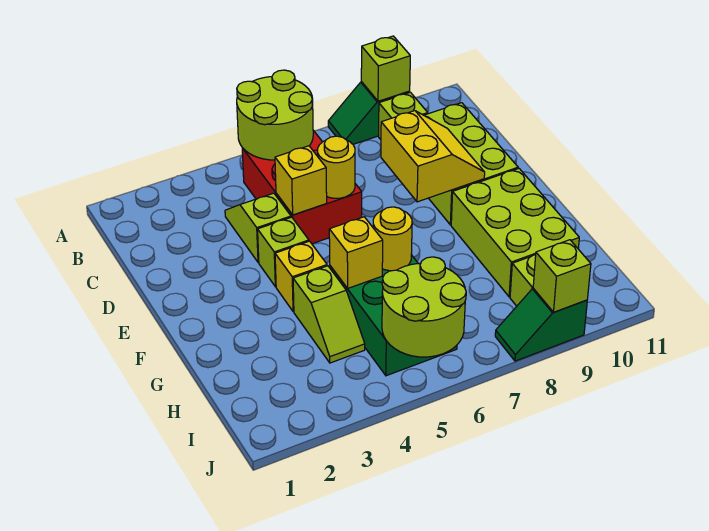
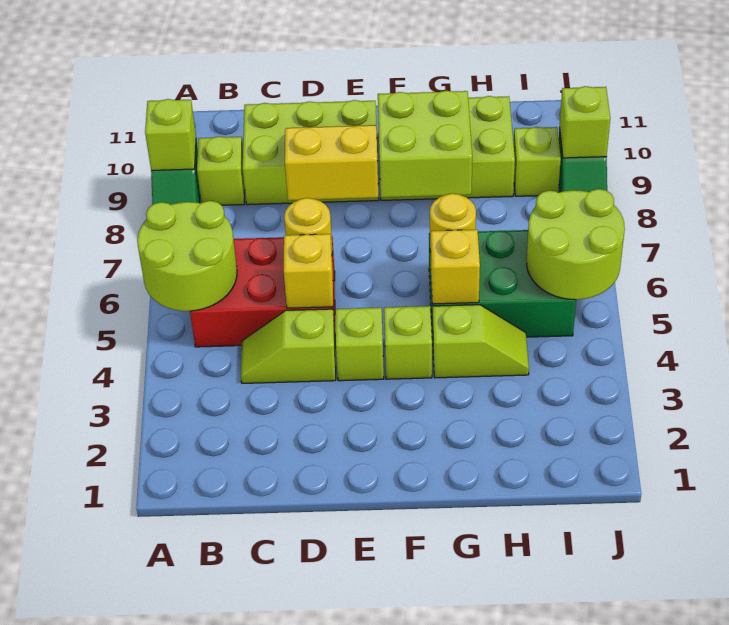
yellow 1x1 brick [275,241,327,312] -> lime 1x1 brick [384,306,432,379]
none -> lime 2x2 brick [378,91,472,197]

